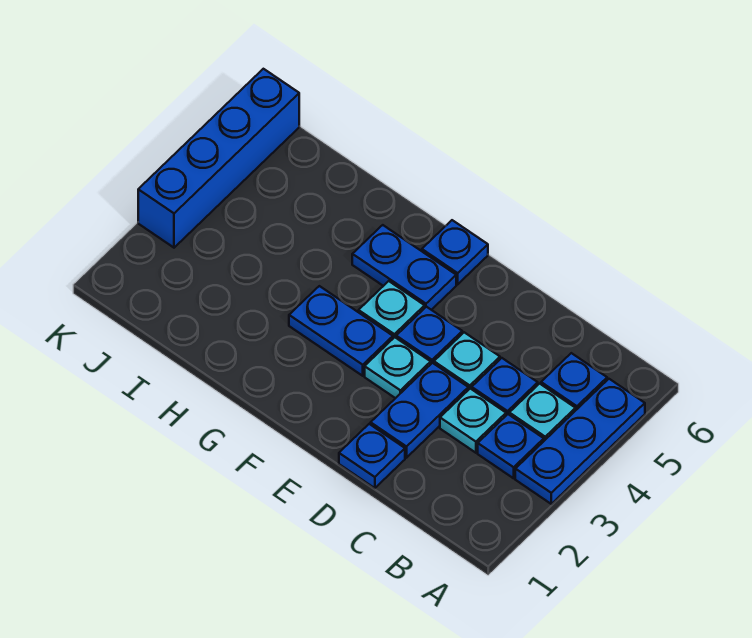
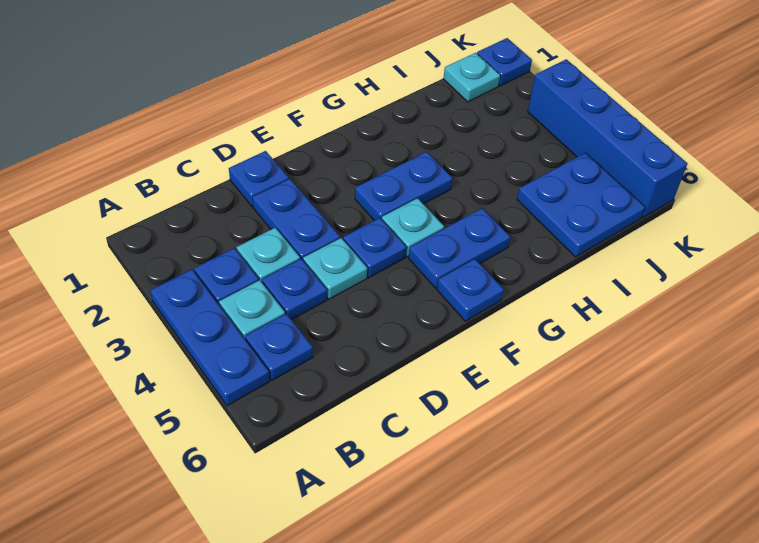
cyan 1x1 plate [365,337,431,398] -> cyan 1x1 plate moved to [443,53,500,102]
none -> blue 2x2 plate [517,153,645,257]
none -> blue 1x1 plate [477,38,532,86]

